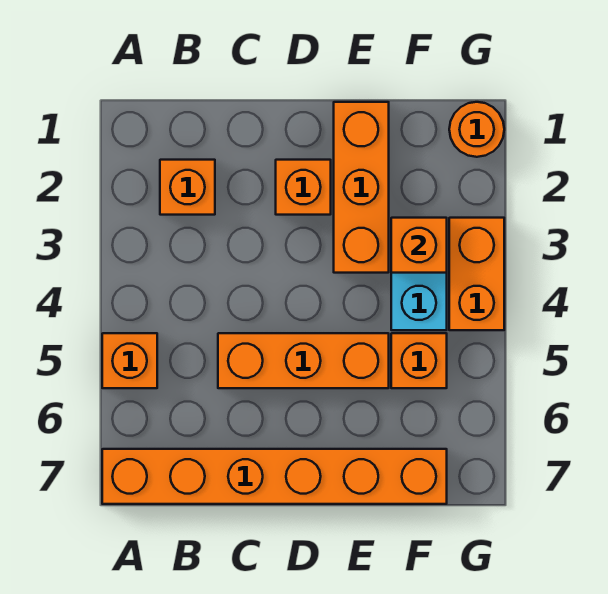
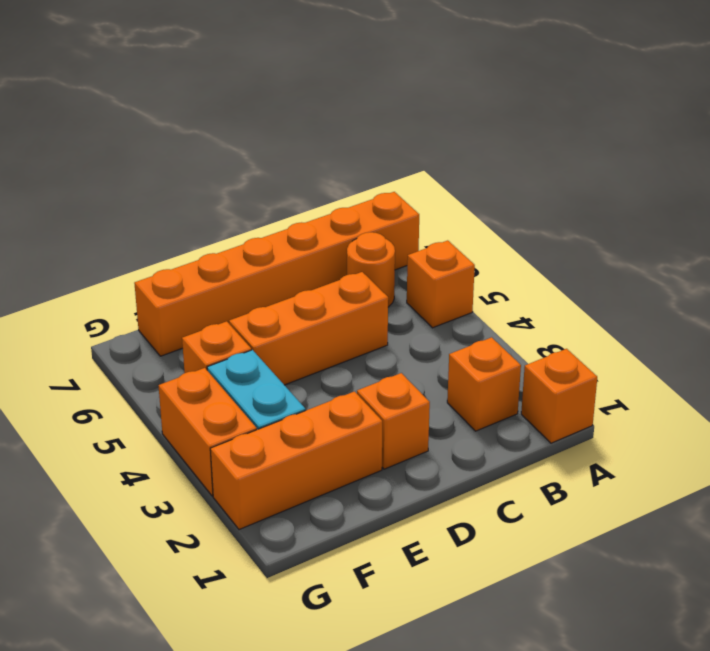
orange 1x3 brick [334,102,389,273] -> orange 1x3 brick turned to [210,391,382,530]
orange 1x1 brick [391,218,447,273] -> orange 1x1 brick moved to [521,349,597,443]
orange 1x1 round brick [449,102,504,157] -> orange 1x1 round brick moved to [347,232,395,307]

